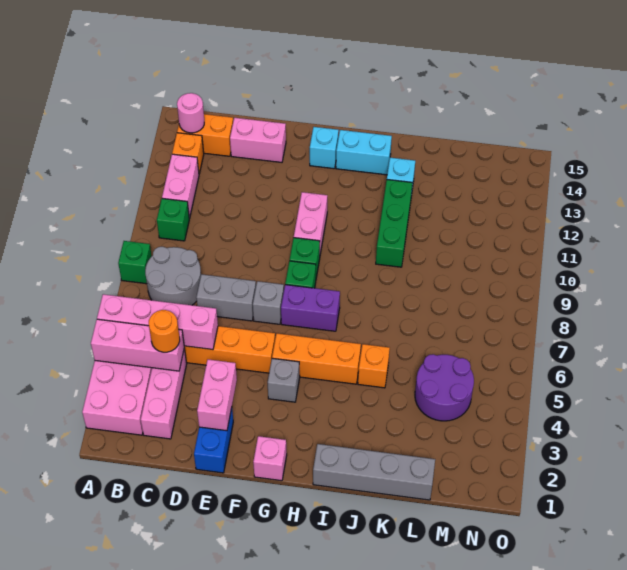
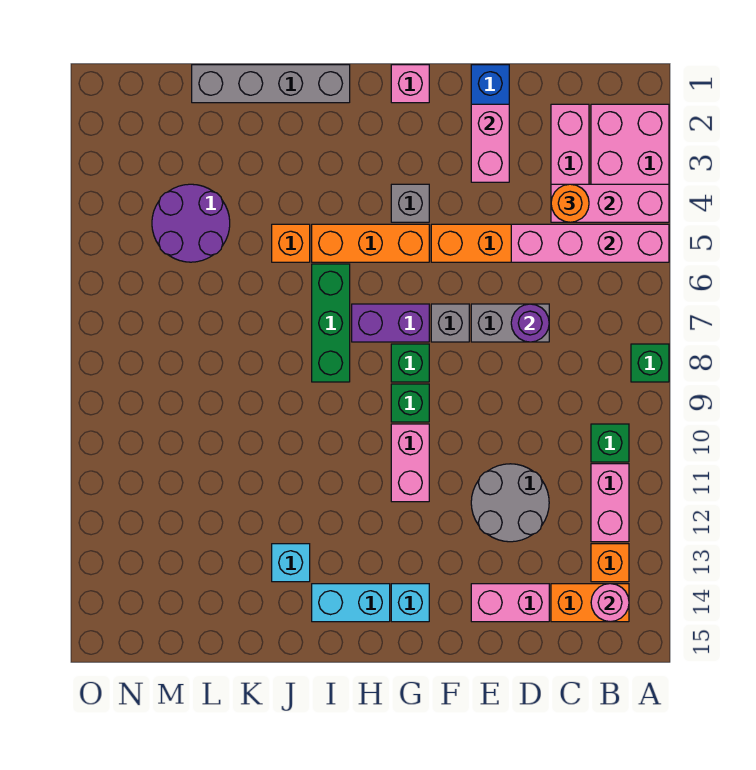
grey 2x2 round brick [145,247,201,305] -> grey 2x2 round brick moved to [471,464,549,542]
none -> purple 1x1 round brick [511,304,549,342]
green 1x3 brick [376,180,412,267] -> green 1x3 brick moved to [312,264,350,382]

